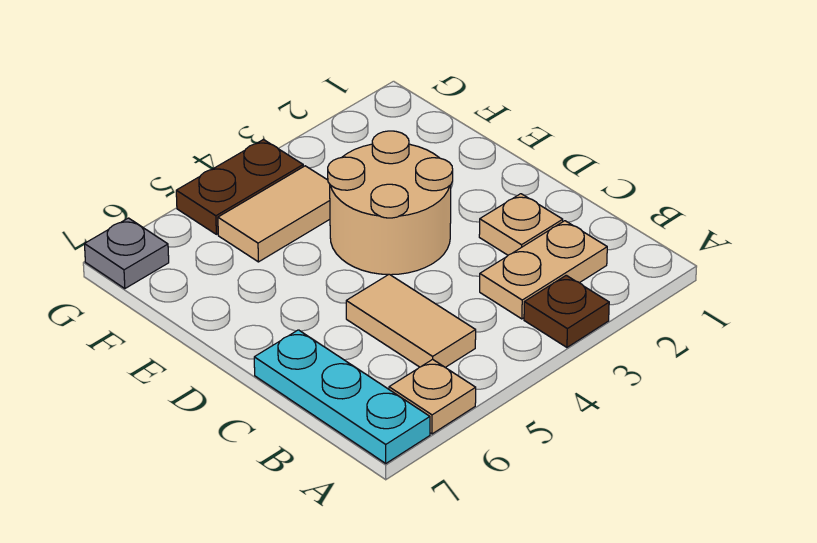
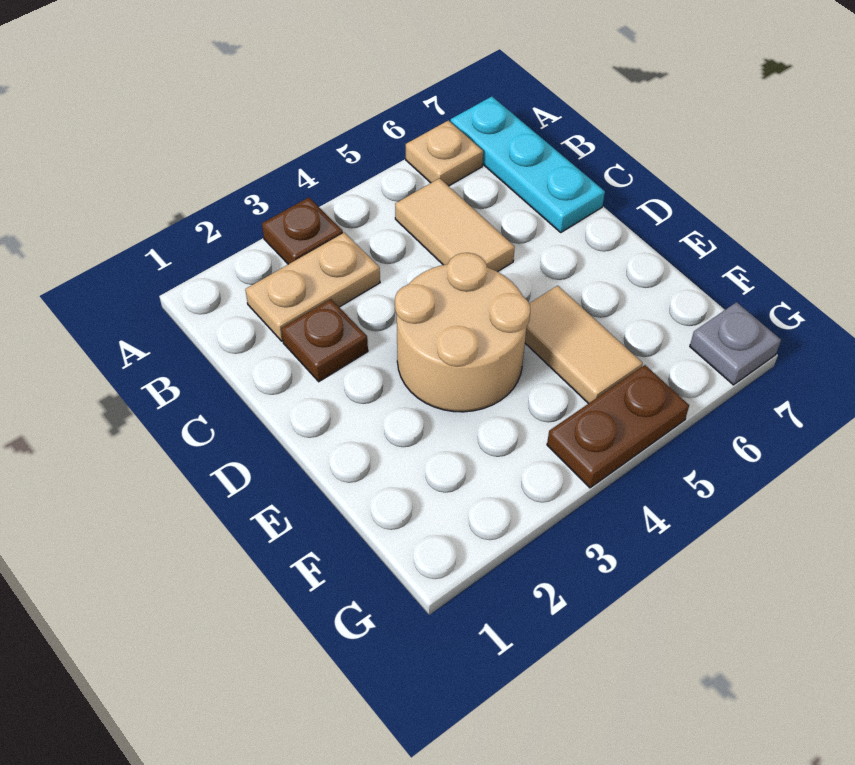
tan 1x1 plate [479,194,563,255] -> brown 1x1 plate [281,299,368,382]
tan 1x2 tile [218,166,330,262] -> tan 1x2 tile turned to [525,286,643,404]

